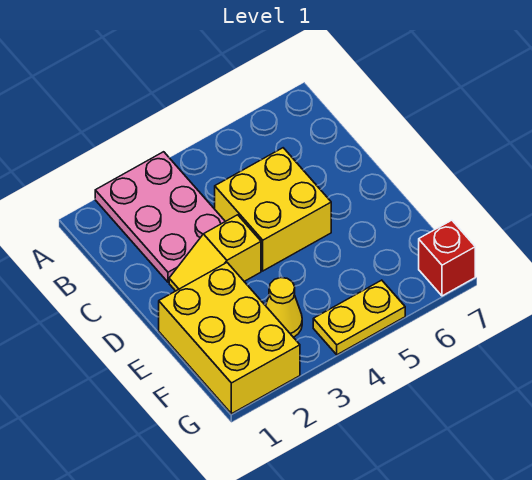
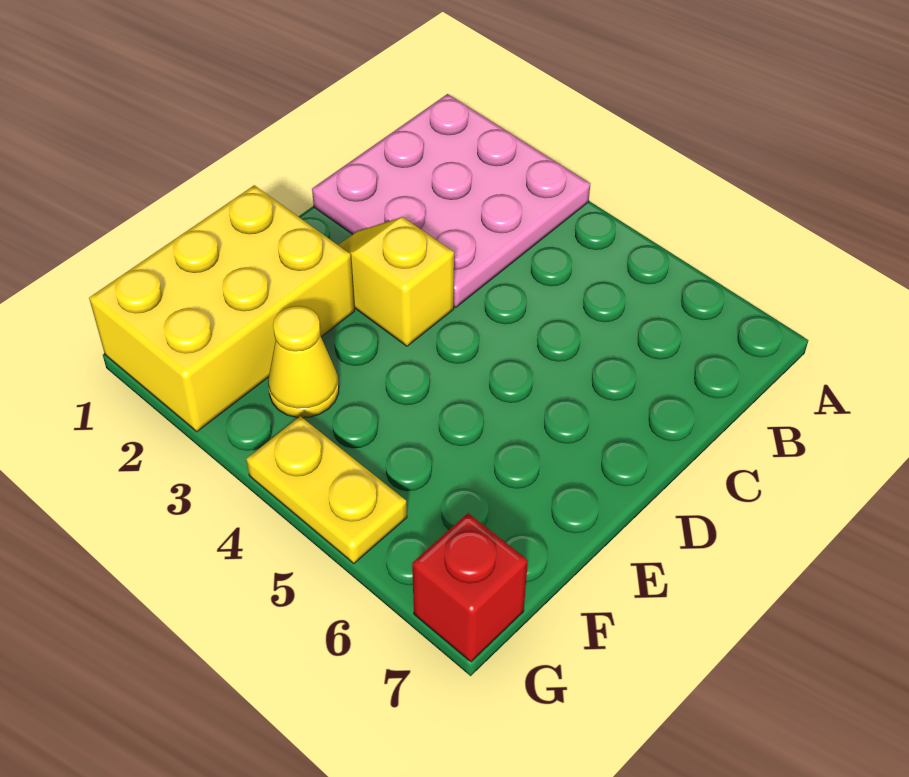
pink 2x3 plate [95,152,225,282] -> pink 3x3 plate [312,94,590,307]
yellow 2x2 brick [215,148,331,271] -> none

